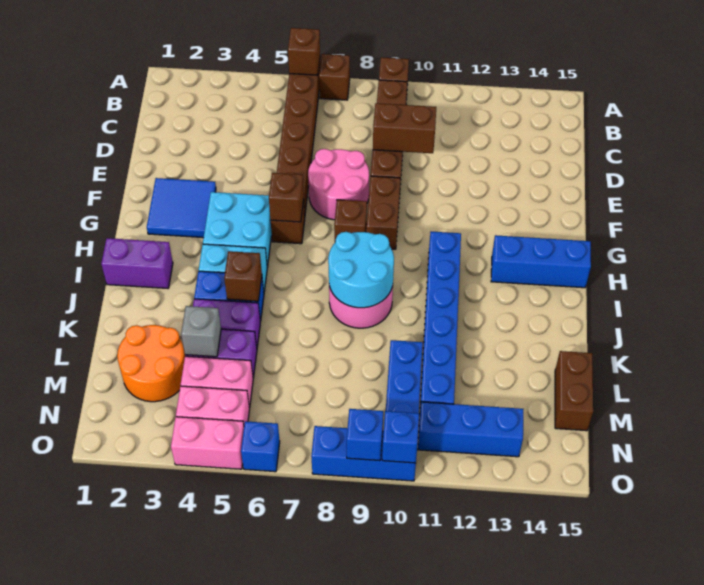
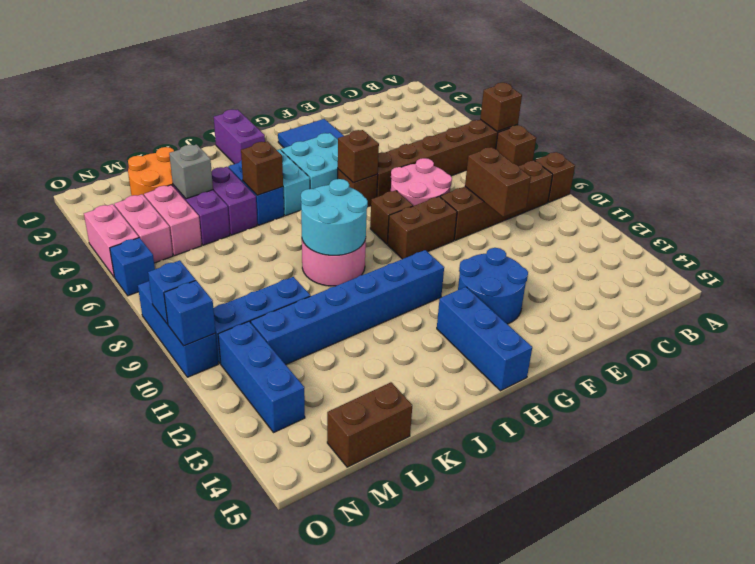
none -> blue 2x2 round brick [458,248,528,324]

